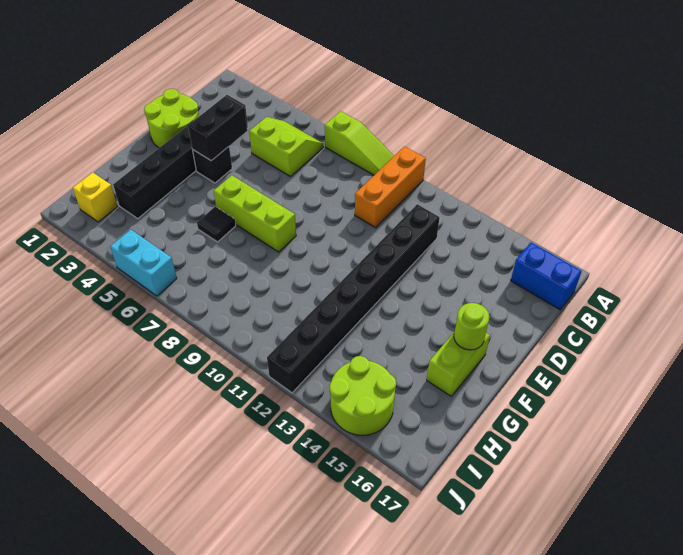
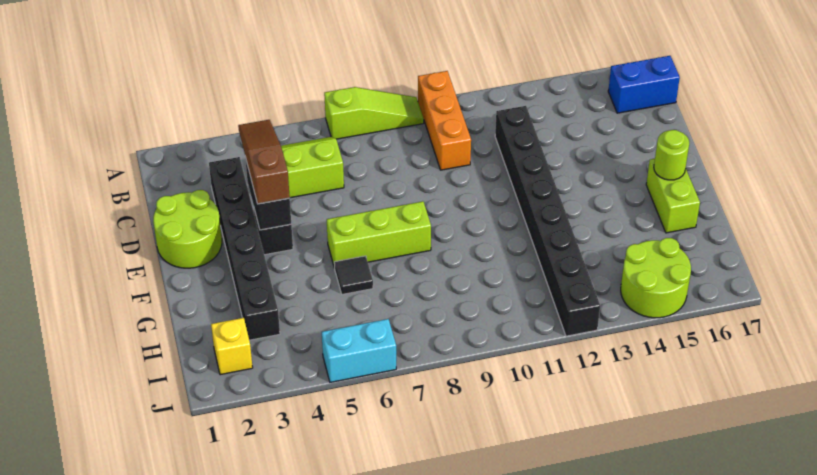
none -> brown 1x3 slope [238,120,290,204]

